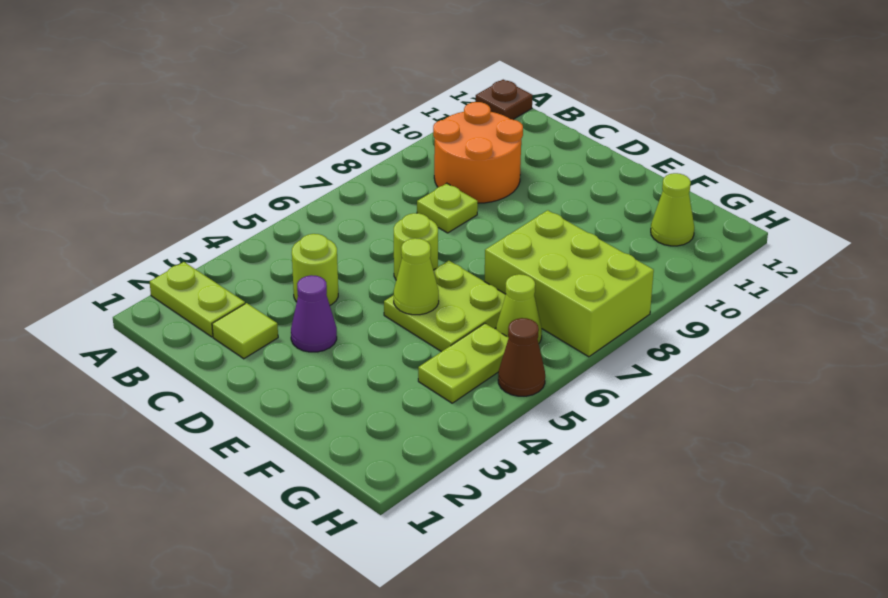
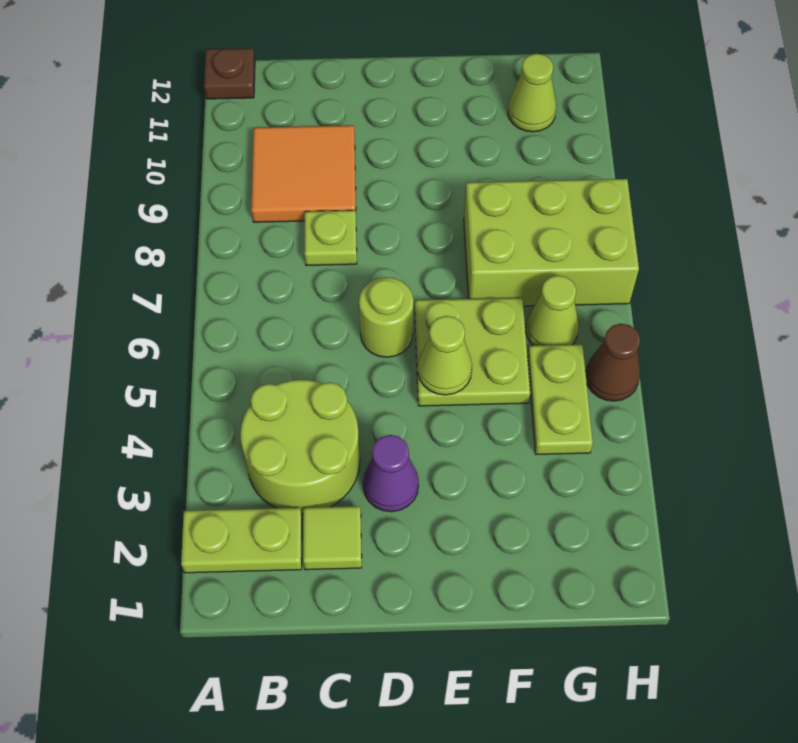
orange 2x2 round brick [433,102,523,203] -> orange 2x2 tile [251,125,356,222]
lime 1x1 round brick [292,234,338,305] -> lime 2x2 round brick [240,380,360,514]

